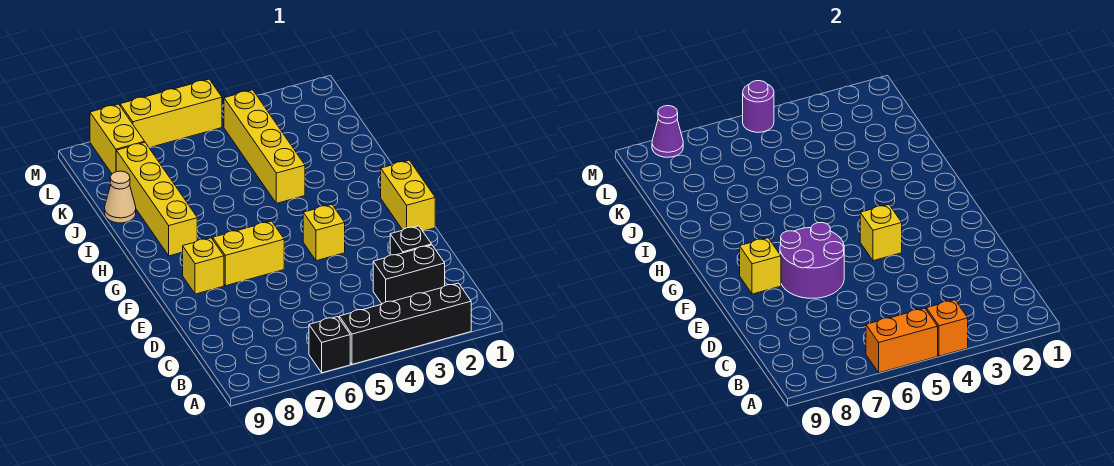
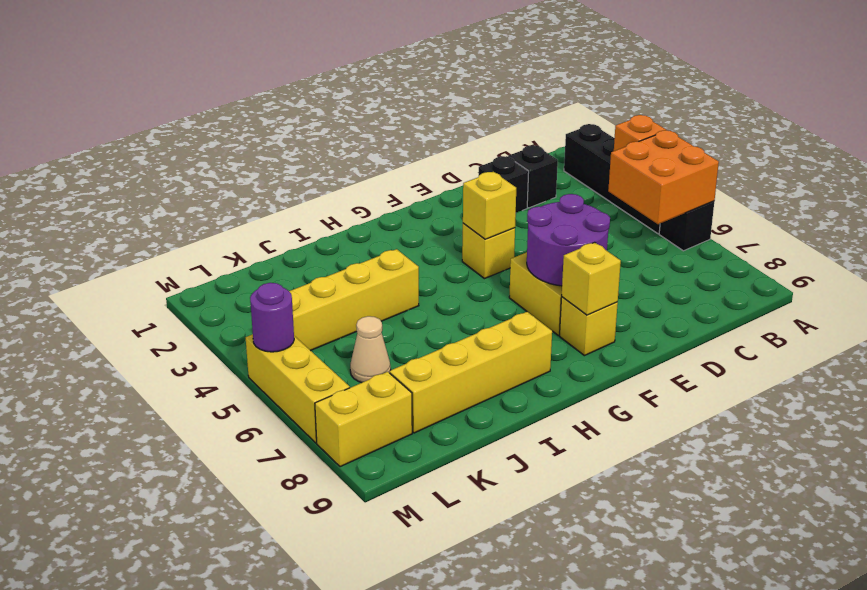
orange 1x2 brick [866,308,938,373] -> orange 2x2 brick [608,130,719,224]
black 1x2 brick [373,245,445,304] -> black 1x1 brick [508,145,558,208]
yellow 1x2 brick [381,160,435,231] -> none
tan 1x1 cone [105,171,136,223] -> tan 1x1 cone moved to [350,316,391,383]
purple 1x1 cone [652,106,683,157] -> none

